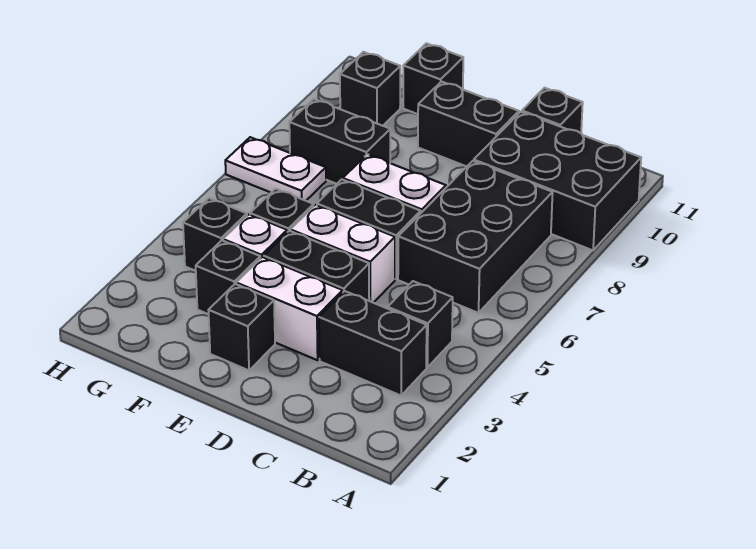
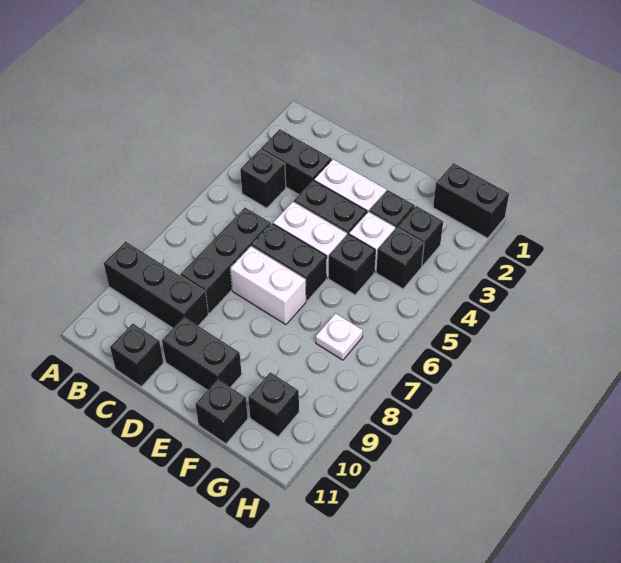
black 2x3 brick [474,112,641,250] -> black 1x3 brick [104,242,208,328]
black 2x3 brick [398,161,553,313] -> black 1x3 brick [180,208,271,313]
black 1x1 brick [208,284,275,370] -> black 1x1 brick moved to [398,206,443,266]
black 1x2 brick [289,99,390,184] -> black 1x2 brick moved to [433,163,509,238]
white 1x2 plate [225,137,326,201] -> white 1x1 plate [316,313,363,360]

